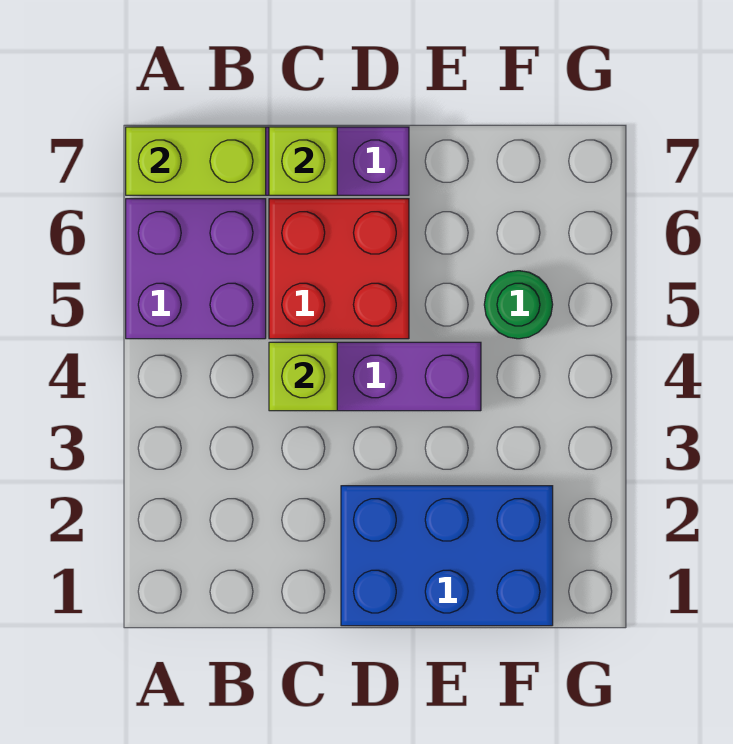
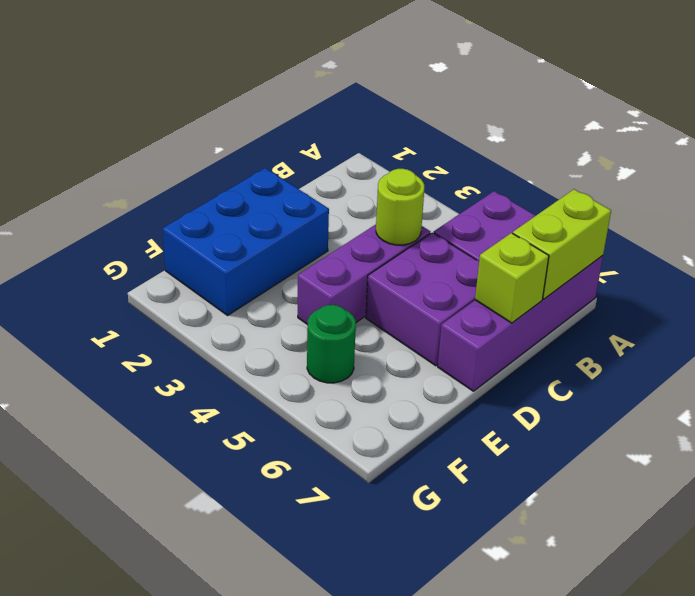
lime 1x1 brick [269,342,337,411] -> lime 1x1 round brick [376,169,424,245]
red 2x2 brick [269,199,409,339] -> purple 2x2 brick [366,233,479,366]

